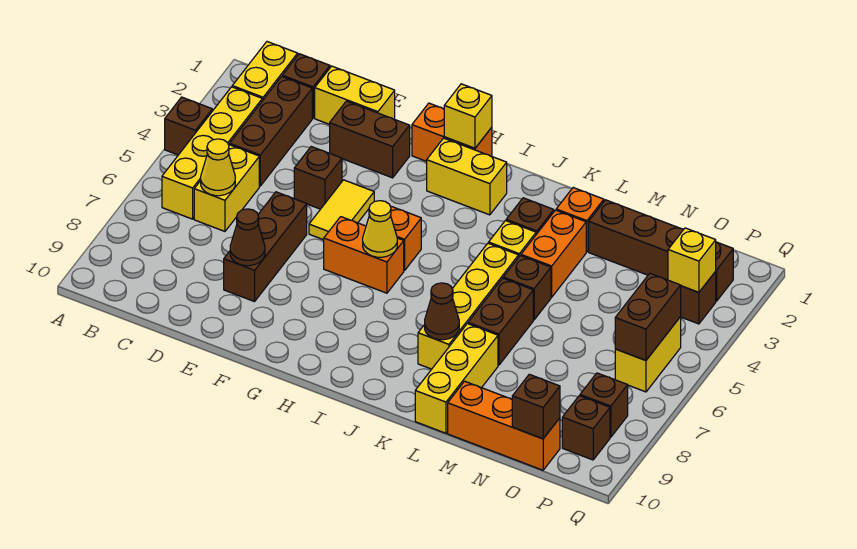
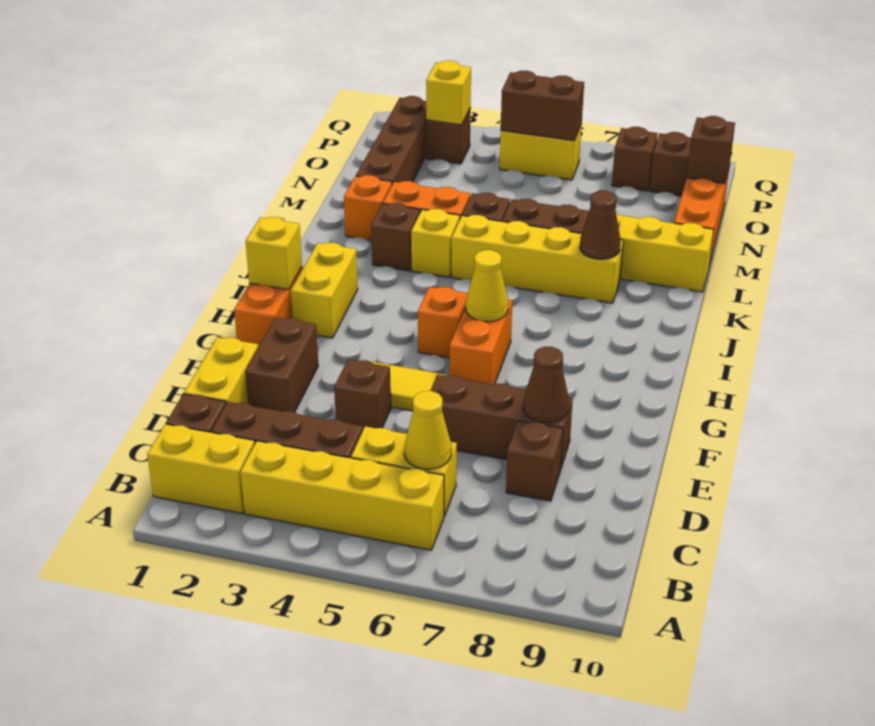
brown 1x1 brick [165,97,212,155] -> brown 1x1 brick moved to [506,421,563,501]

